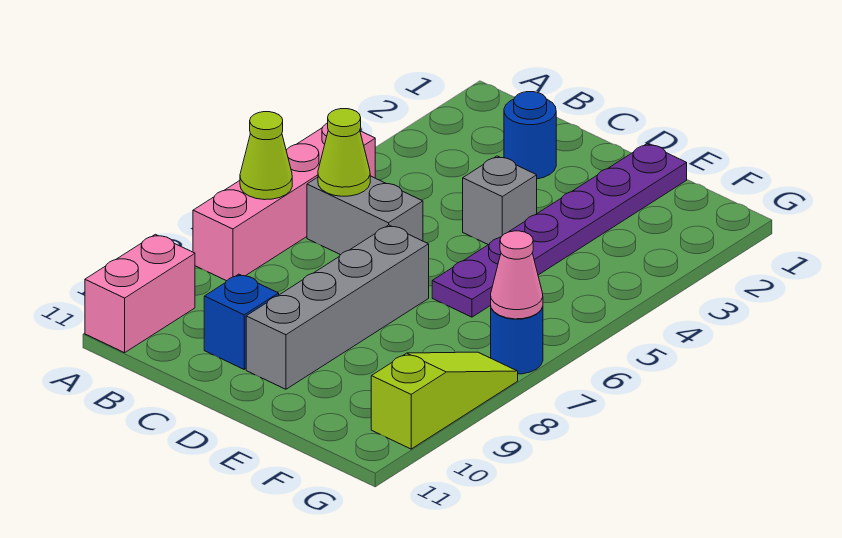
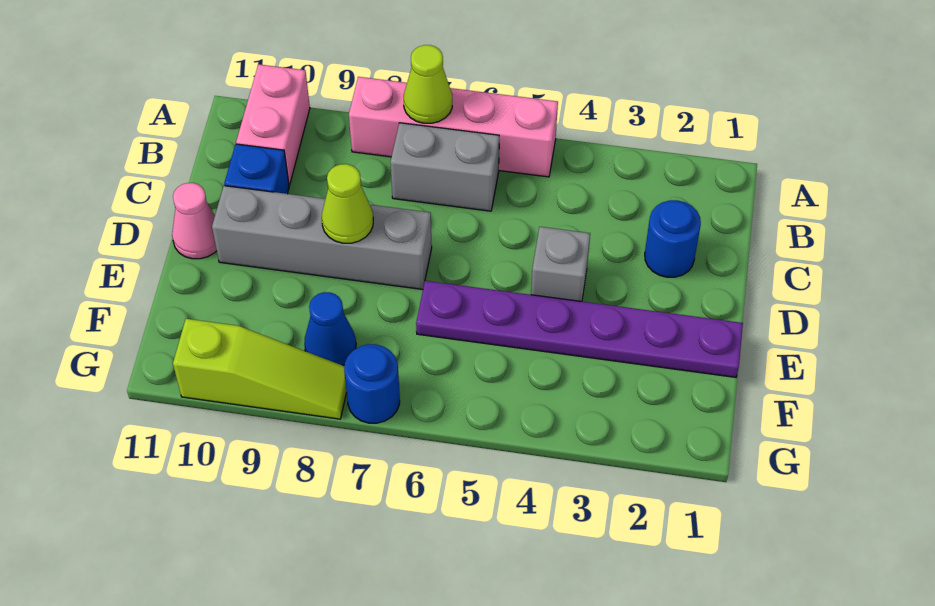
pink 1x2 brick [85,234,195,353] -> pink 1x2 brick turned to [236,64,310,185]
grey 1x2 brick [307,176,423,255] -> grey 1x2 brick turned to [390,123,499,211]
lime 1x1 cone [318,109,370,196] -> lime 1x1 cone moved to [322,164,373,243]
none -> blue 1x1 cone [304,292,356,366]
pink 1x1 cone [491,231,543,319] -> pink 1x1 cone moved to [172,183,217,259]

